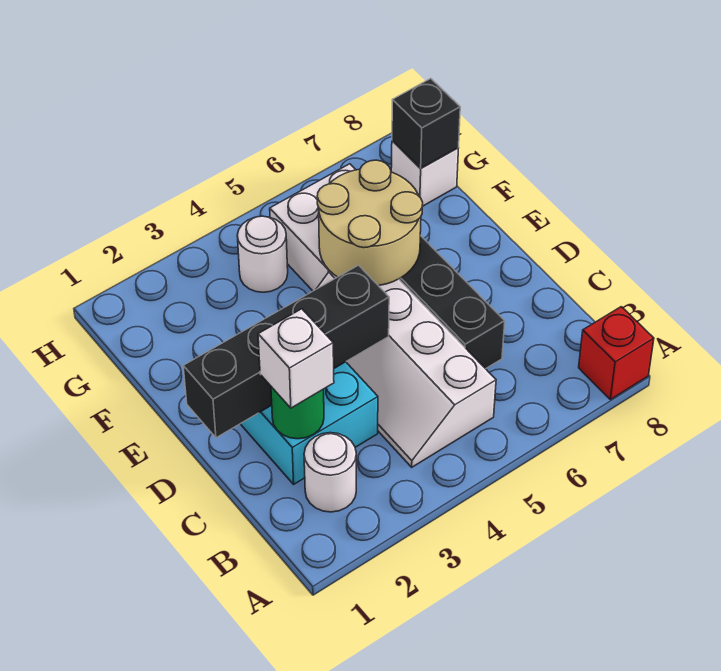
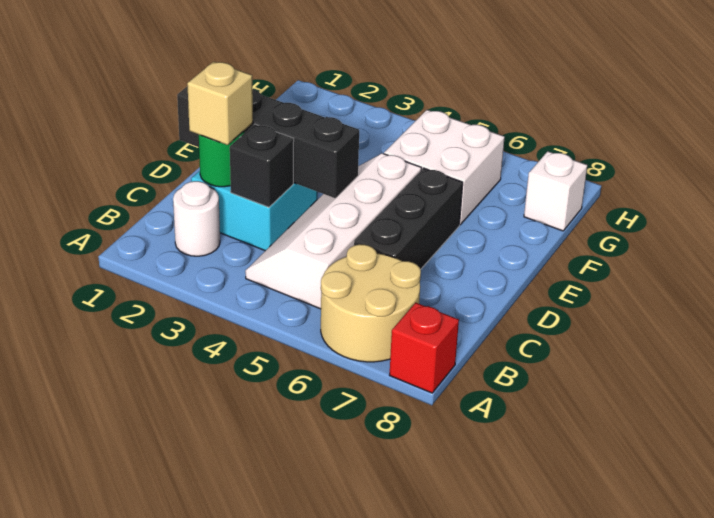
white 1x1 brick [258,309,334,408] -> tan 1x1 brick [187,62,253,145]
tan 2x2 round brick [317,160,423,286] -> tan 2x2 round brick moved to [321,244,421,362]
white 1x1 round brick [237,216,288,292] -> none
black 1x1 brick [392,79,460,168] -> black 1x1 brick moved to [230,124,294,207]

